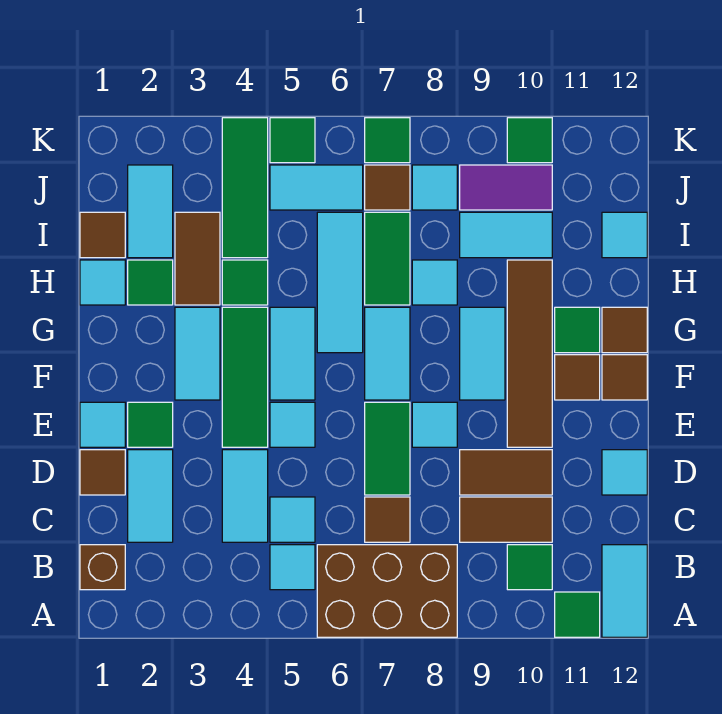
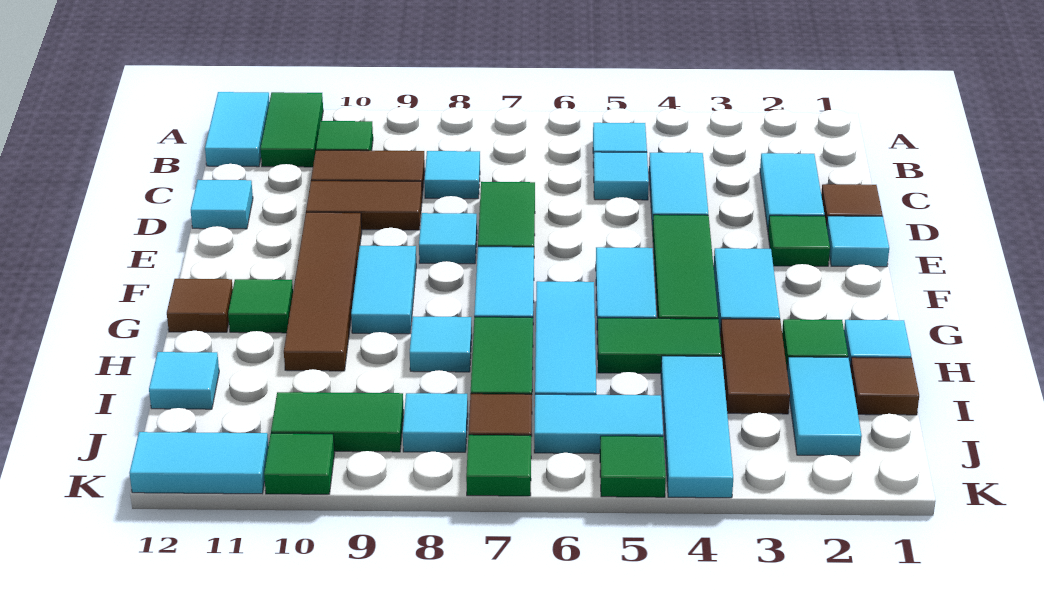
brown 2x3 brick [317,545,457,637] -> none
green 1x1 tile [555,592,600,637] -> green 1x2 tile [260,92,323,167]
brown 1x1 brick [80,545,125,590] -> none
brown 1x1 tile [365,497,410,542] -> none
cyan 1x1 tile [270,402,315,447] -> cyan 1x1 tile moved to [424,151,480,199]
brown 1x1 tile [555,355,600,400] -> none
brown 1x1 tile [602,355,647,400] -> none
green 1x1 tile [222,260,268,305] -> green 1x2 tile [597,318,722,373]
green 1x3 tile [222,118,268,258] -> cyan 1x3 tile [661,356,733,498]
cyan 1x2 tile [460,212,552,258] -> cyan 1x2 tile moved to [129,432,268,494]
purple 1x2 tile [460,165,552,210] -> green 1x2 tile [271,392,404,452]

